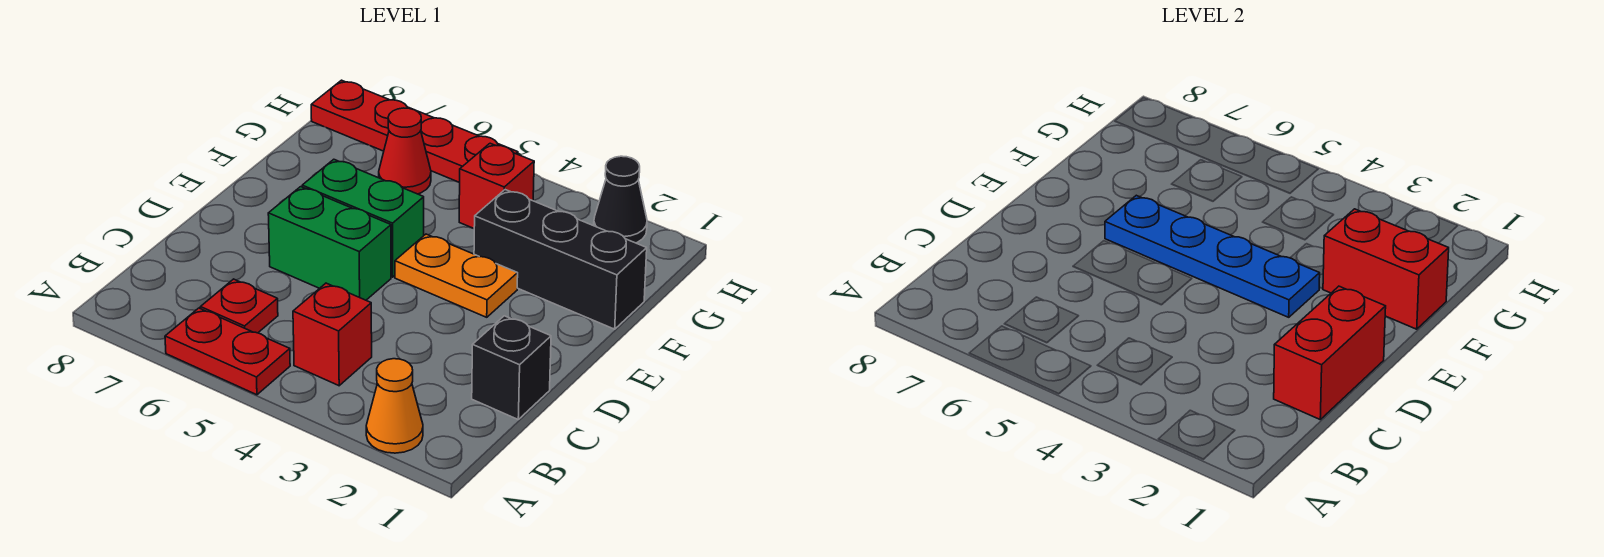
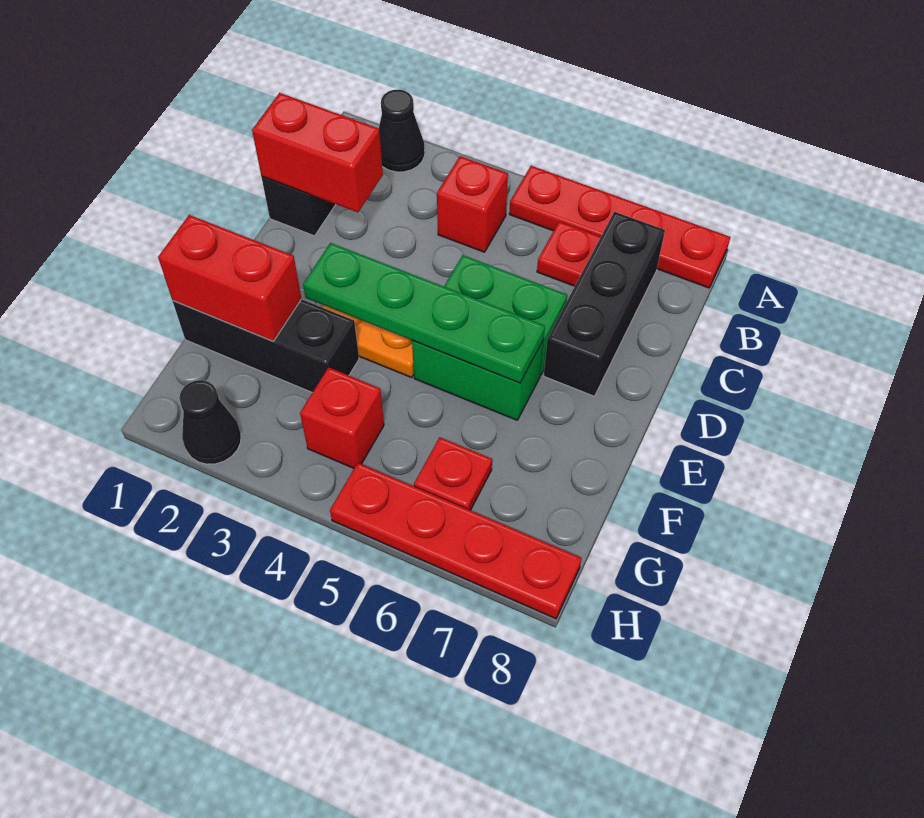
orange 1x1 cone [366,359,423,453] -> black 1x1 cone [379,90,425,172]
red 1x2 plate [165,308,290,395] -> red 1x4 plate [509,166,730,288]
none -> black 1x3 brick [544,212,665,396]
red 1x2 brick [1274,286,1386,419] -> red 1x2 brick turned to [252,93,383,212]
blue 1x4 plate [1105,195,1320,317] -> green 1x4 plate [303,243,545,383]
red 1x1 cone [379,108,431,194] -> red 1x1 plate [414,437,492,510]

